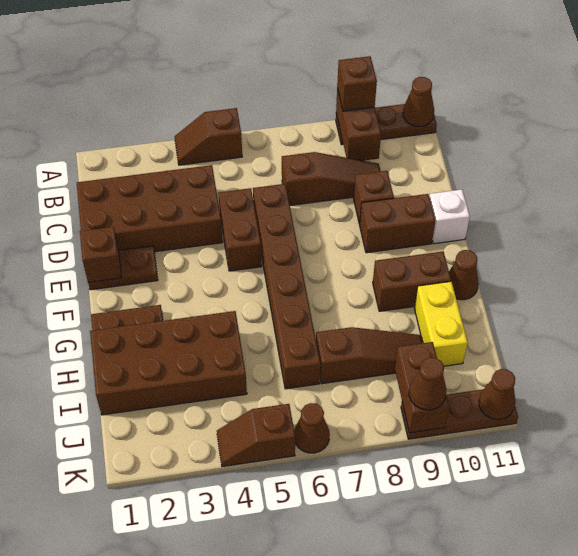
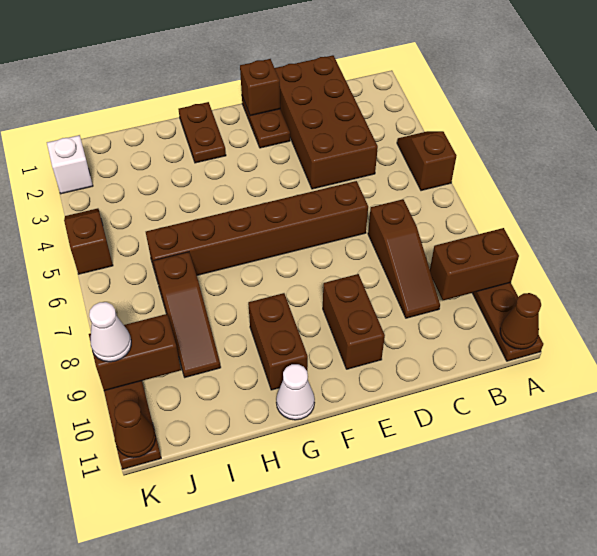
brown 1x1 brick [337,56,377,111] -> none
brown 1x2 brick [218,188,262,271] -> none
brown 1x1 brick [353,171,394,224] -> none
white 1x1 brick [429,189,470,244] -> white 1x1 brick moved to [47,135,93,194]
brown 1x1 cone [449,250,479,300] -> white 1x1 cone [276,364,315,420]
brown 2x4 brick [90,311,247,415] -> none
yellow 1x2 brick [414,281,468,366] -> none
brown 1x1 cone [294,403,330,453] -> none
brown 1x1 cone [409,357,446,410] -> white 1x1 cone [89,302,131,362]

